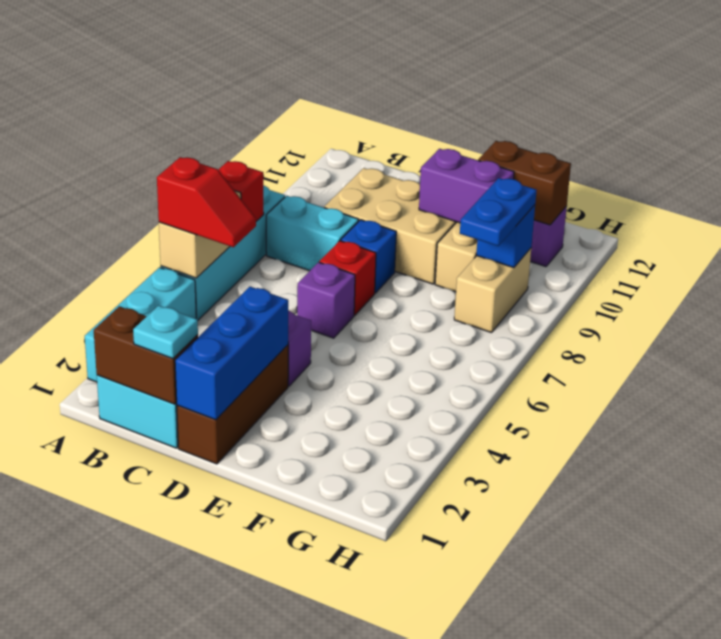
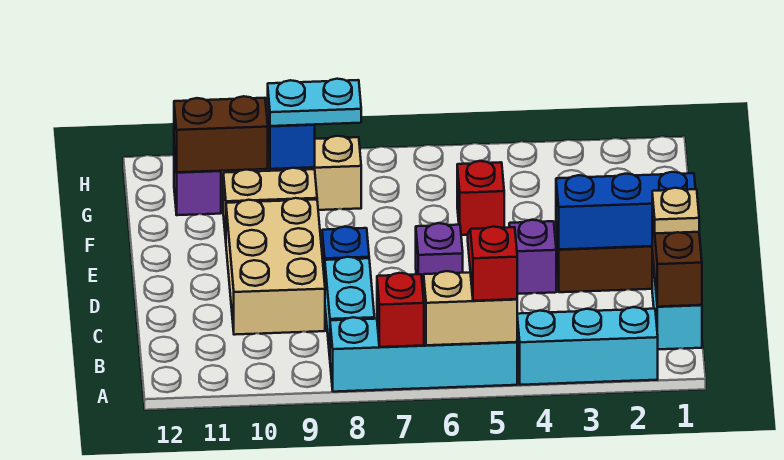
cyan 1x1 plate [133,305,198,359] -> tan 1x1 plate [652,188,699,233]
red 1x1 brick [319,241,376,315] -> red 1x1 brick moved to [457,161,504,235]
purple 1x2 brick [419,149,514,223] -> none
brown 1x2 brick [478,141,571,225] -> brown 1x2 brick turned to [174,96,268,172]
blue 1x2 plate [460,178,537,246] -> cyan 1x2 plate [268,79,361,126]

